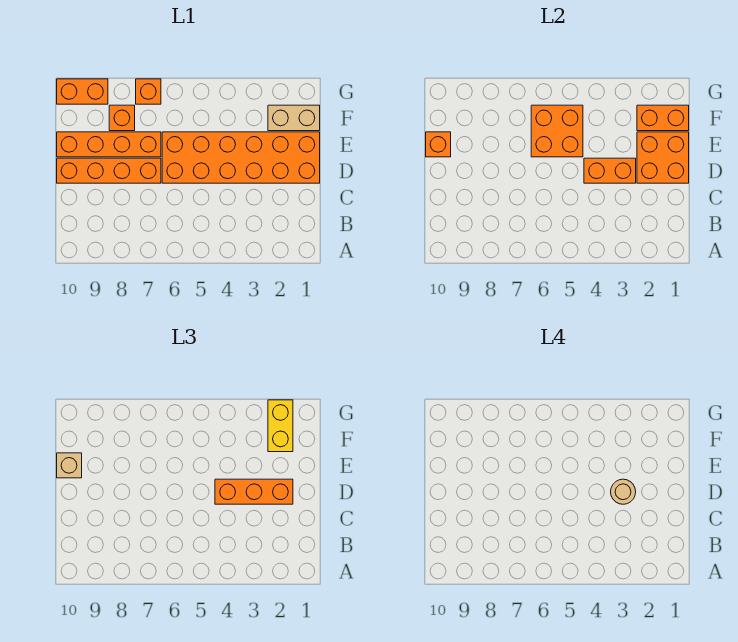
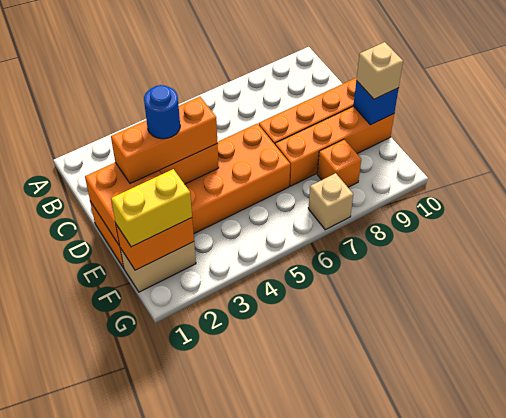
tan 1x1 round brick [611,479,636,504] -> blue 1x1 round brick [144,85,180,139]
orange 2x2 brick [531,105,583,157] -> none
orange 1x1 brick [426,132,451,157] -> blue 1x1 brick [353,81,399,125]
yellow 1x2 brick [268,400,293,452] -> yellow 1x2 brick turned to [111,169,192,247]
orange 1x1 brick [136,79,161,104] -> tan 1x1 brick [308,173,353,230]
orange 1x2 brick [57,79,108,104] -> none

